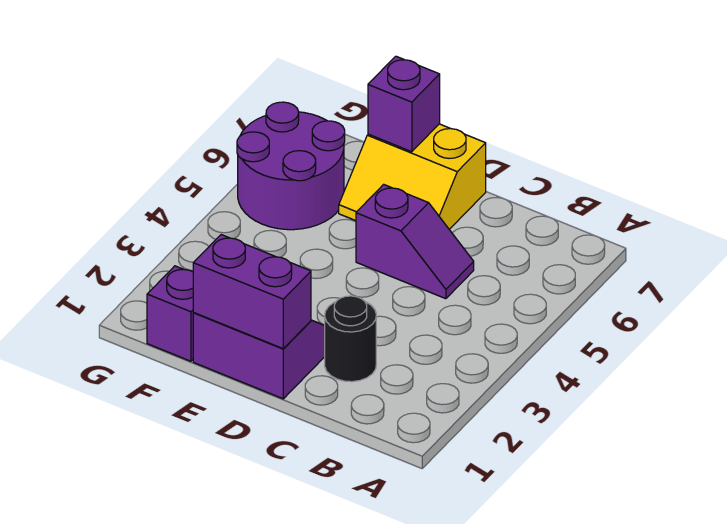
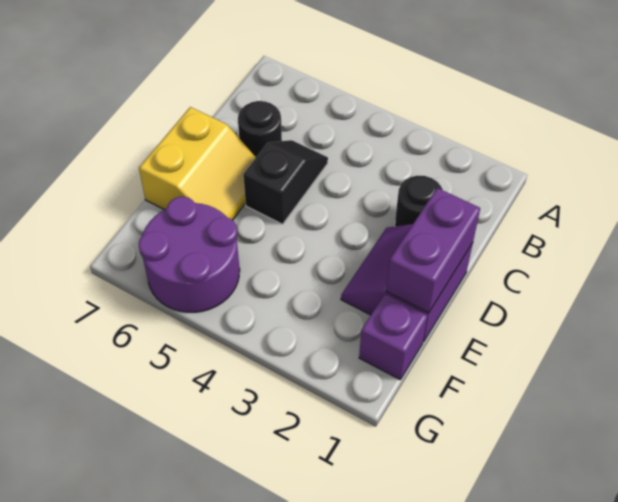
purple 1x2 slope [356,184,474,299] -> black 1x2 slope [243,140,328,224]
none -> black 1x1 round brick [238,101,282,157]
purple 1x1 brick [368,56,440,152] -> none

